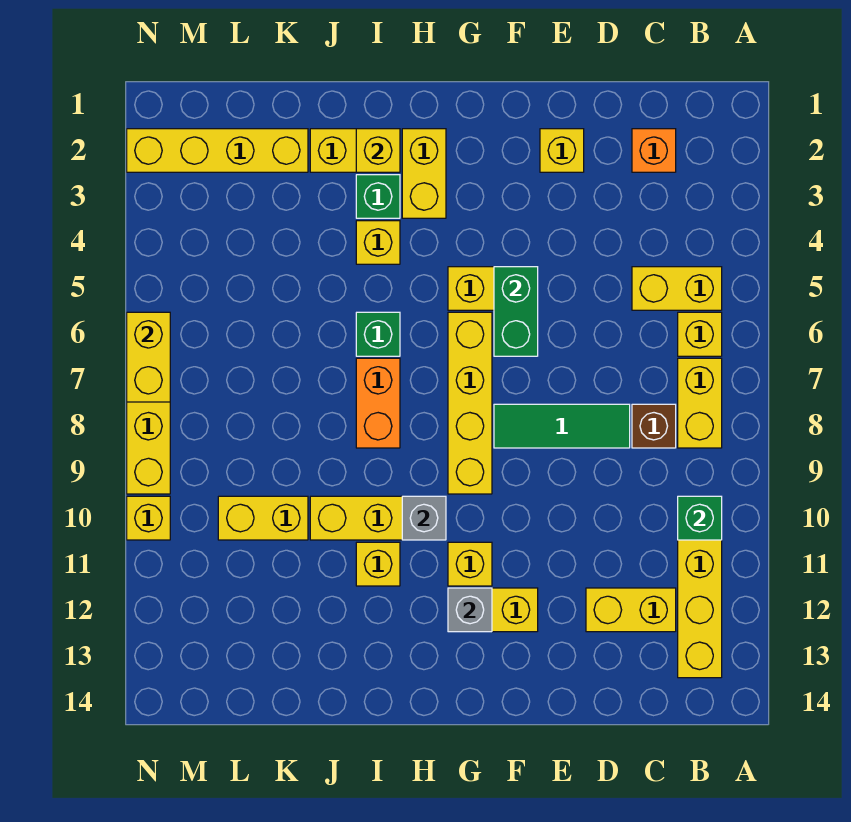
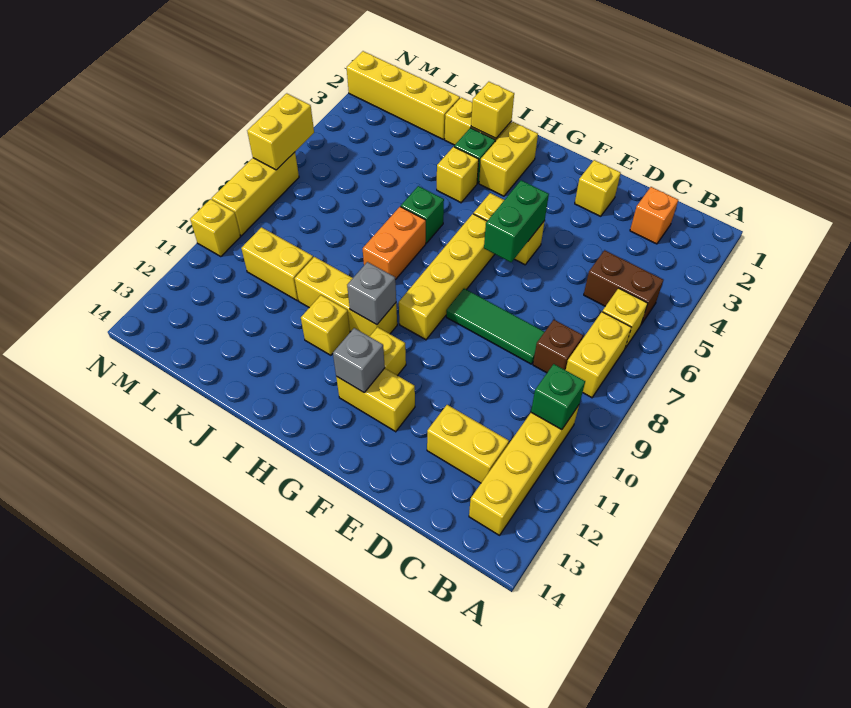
yellow 1x2 brick [632,267,722,310] -> brown 1x2 brick [584,250,663,324]

